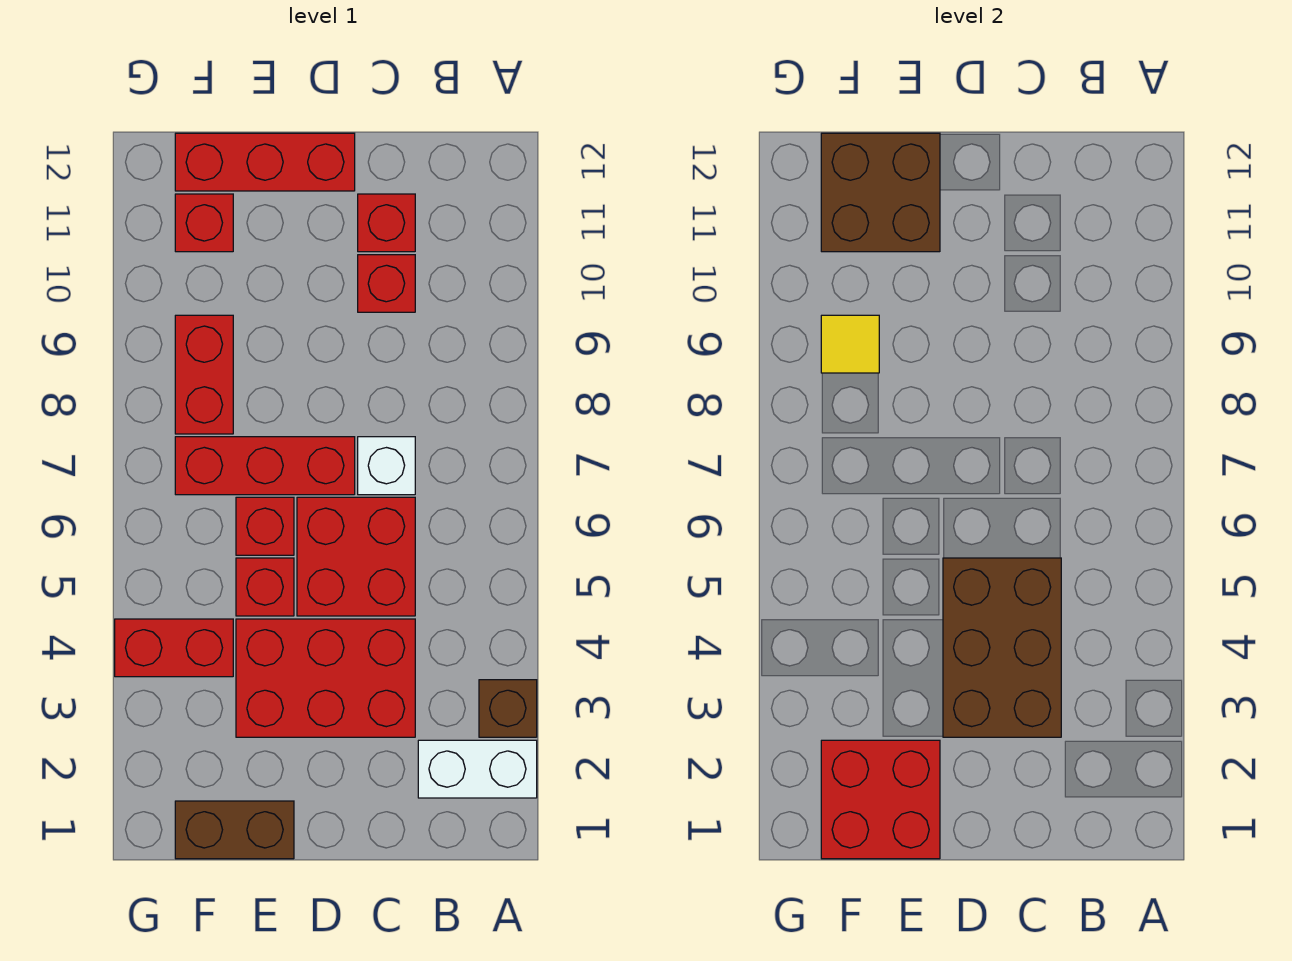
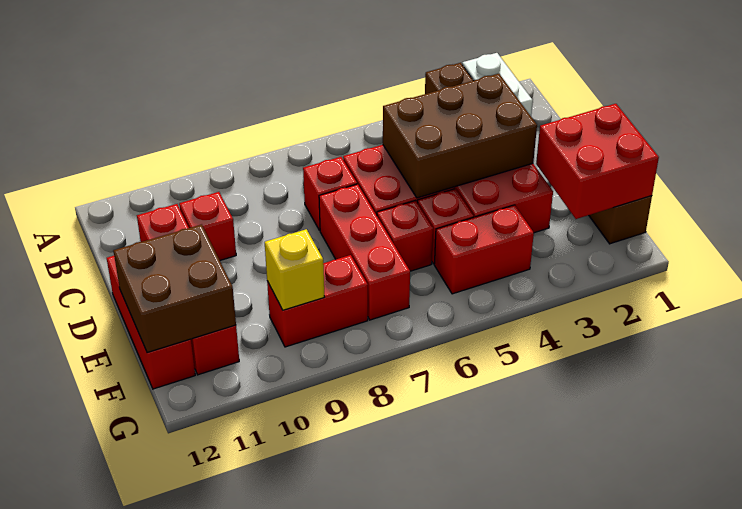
white 1x1 brick [358,437,415,495] -> red 1x1 brick [303,157,357,230]
red 1x2 brick [115,619,233,677] -> red 1x2 brick turned to [434,205,534,294]
yellow 1x1 tile [821,315,879,373] -> yellow 1x1 brick [265,229,324,310]

